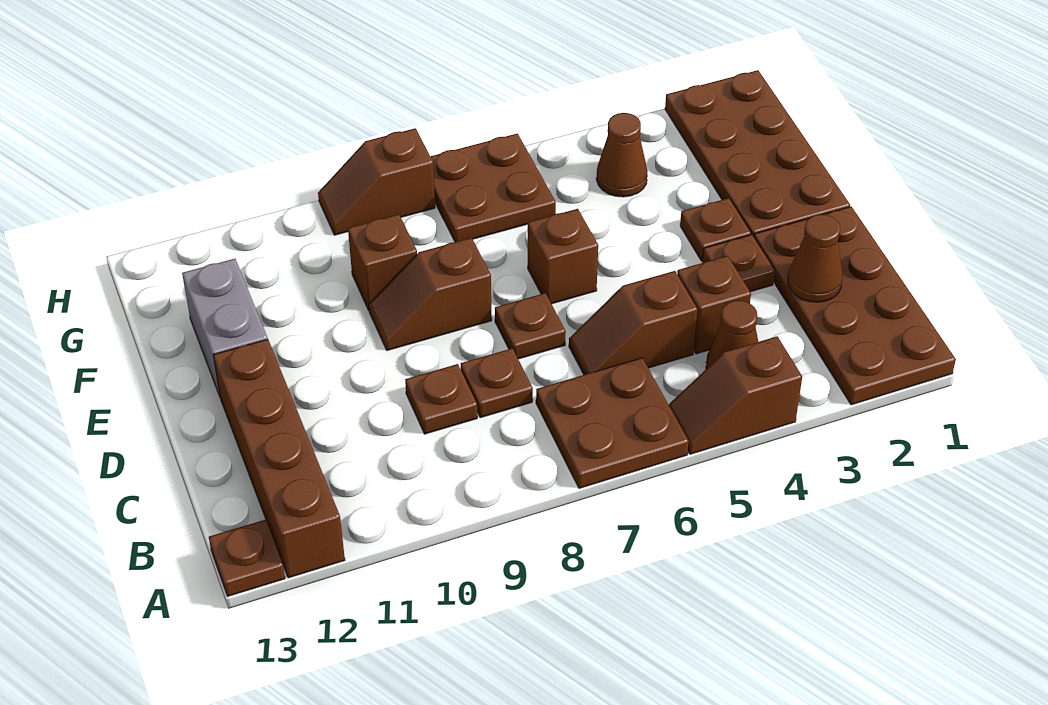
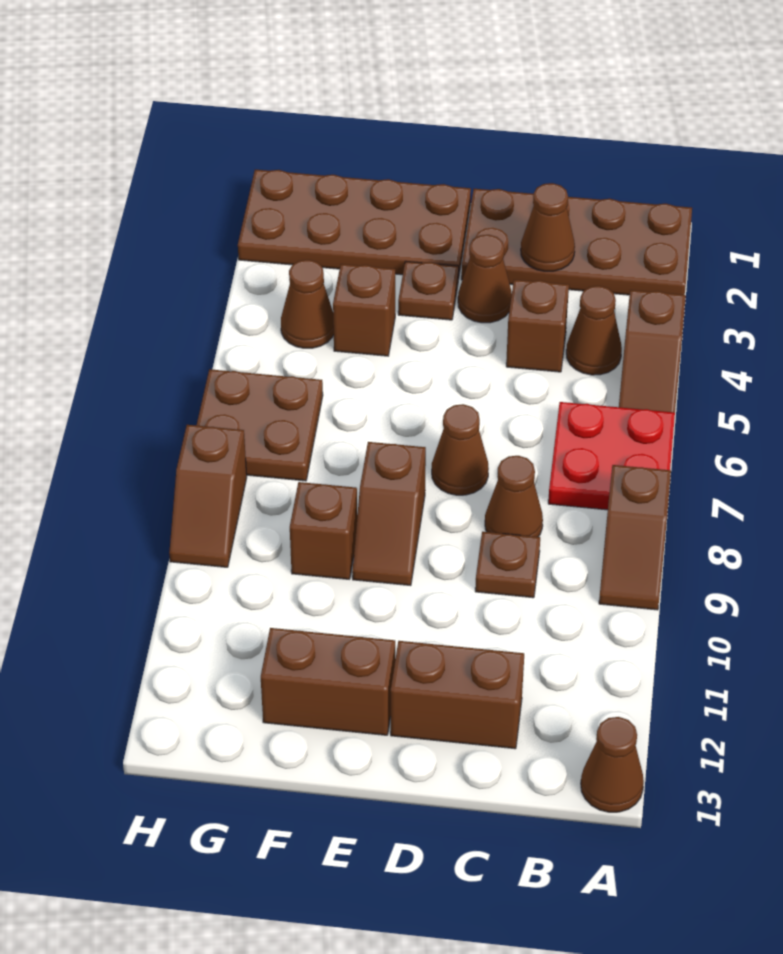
brown 2x2 plate [536,358,689,488] -> red 2x2 plate [548,402,675,510]
brown 1x4 brick [213,339,345,578] -> brown 1x2 brick [391,641,524,749]
brown 1x1 plate [209,520,285,596] -> brown 1x1 cone [581,717,644,812]
brown 1x2 slope [569,271,697,375] -> brown 1x2 slope moved to [599,465,671,610]
brown 1x1 plate [461,348,533,418] -> brown 1x1 cone [485,456,543,537]
brown 1x1 plate [703,235,775,292] -> brown 1x1 cone [458,235,512,323]
brown 1x1 plate [495,293,566,359] -> brown 1x1 cone [432,404,489,495]
brown 1x1 brick [528,209,598,304] -> brown 1x1 brick moved to [333,264,395,356]
grey 1x2 brick [182,259,268,396] -> brown 1x2 brick [261,628,395,735]

